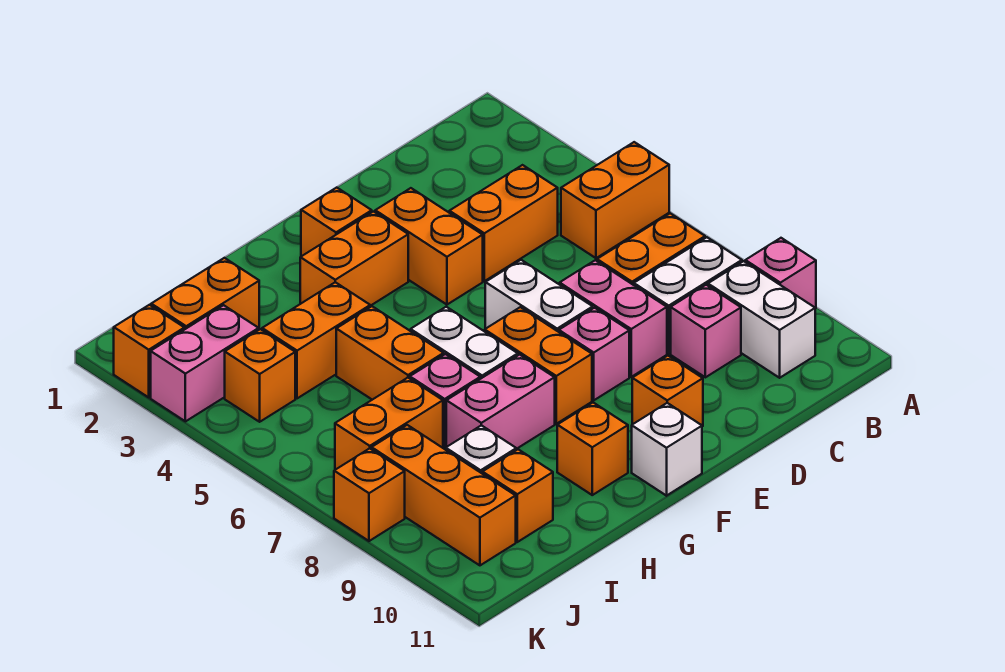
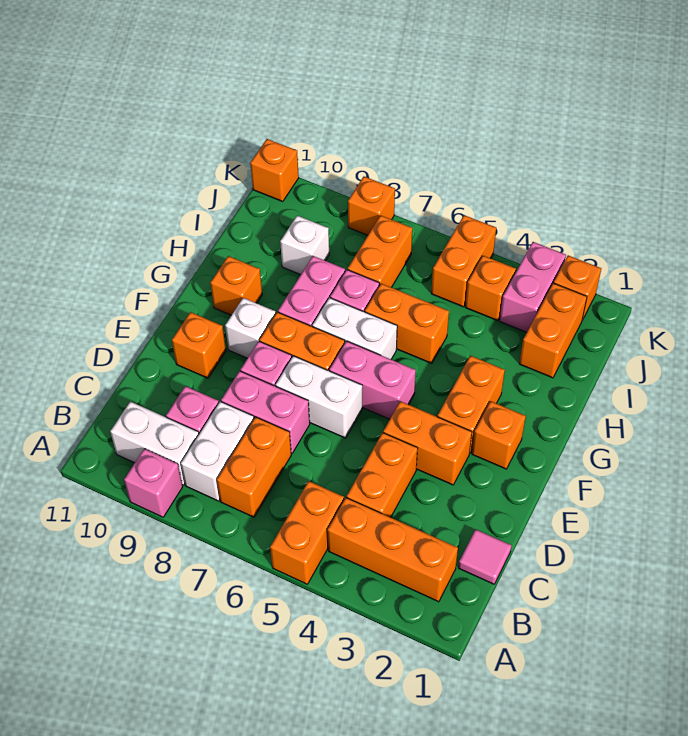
none -> pink 1x1 tile [458,529,512,584]
none -> pink 1x2 brick [329,341,416,419]
white 1x1 brick [632,403,702,496] -> white 1x1 brick moved to [225,298,276,358]
orange 1x2 brick [262,282,370,398] -> orange 1x2 brick moved to [431,215,496,307]
orange 1x1 brick [482,449,553,542] -> orange 1x1 brick moved to [250,139,299,201]
orange 1x3 brick [372,425,516,565] -> orange 1x3 brick moved to [327,498,458,602]

